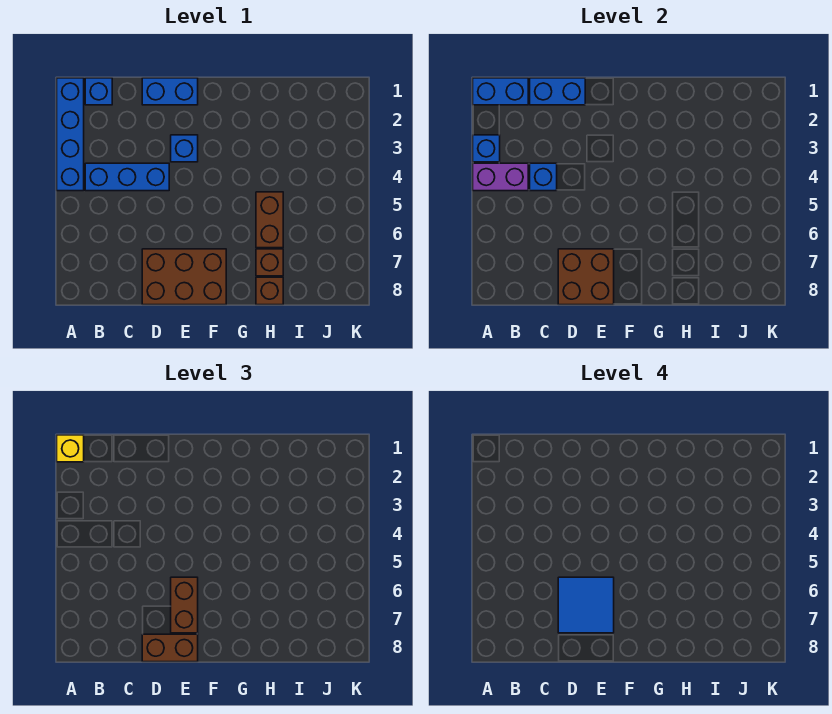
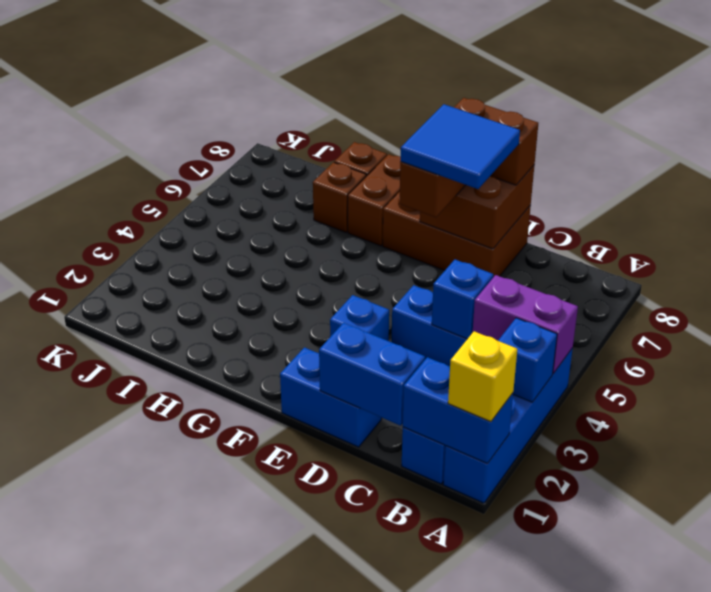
brown 1x2 brick [256,192,283,248] -> brown 1x2 brick moved to [348,154,401,246]

